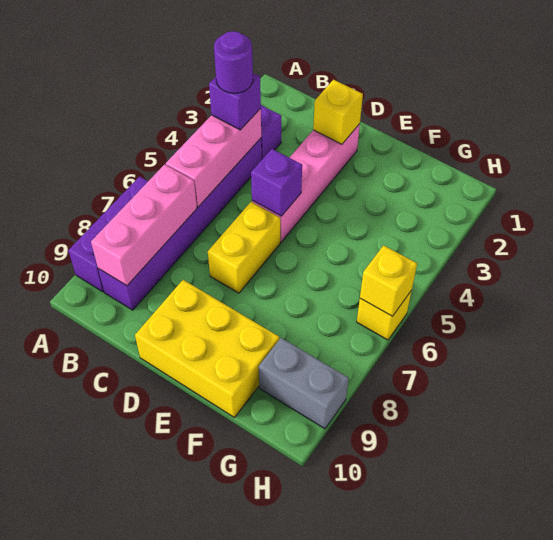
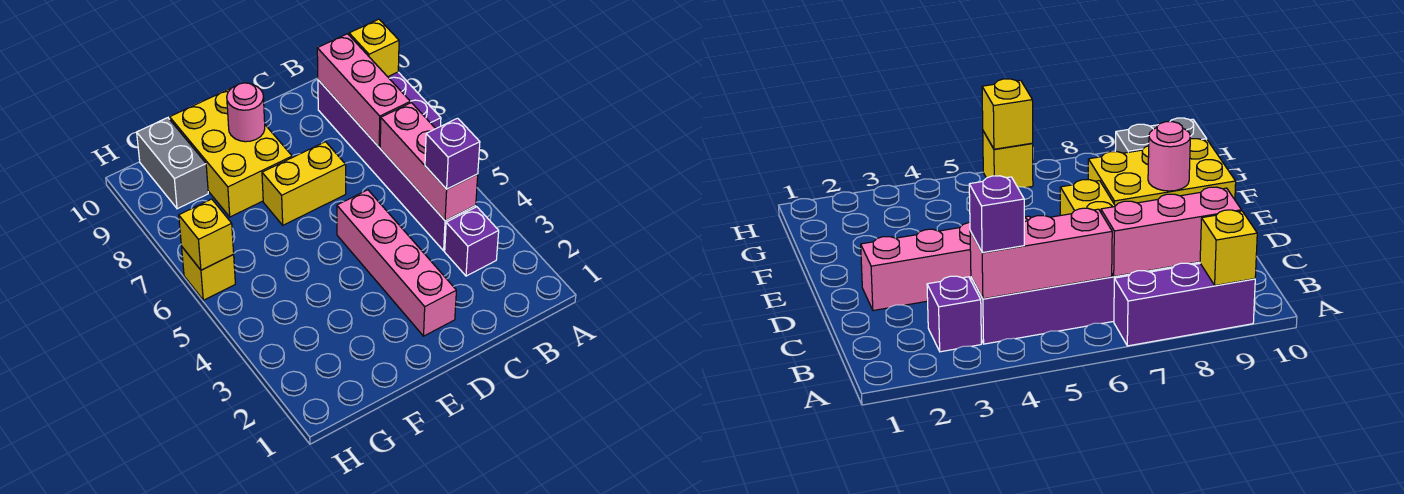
purple 1x1 round brick [214,31,253,93] -> none
yellow 1x1 brick [313,80,363,144] -> yellow 1x1 brick moved to [349,19,399,77]
purple 1x1 brick [251,149,302,216] -> none
yellow 1x2 brick [208,202,280,293] -> yellow 1x2 brick turned to [262,142,346,225]
yellow 2x3 brick [135,280,279,417] -> yellow 2x3 brick turned to [170,88,292,217]
none -> pink 1x1 round brick [227,83,265,142]
grey 1x2 brick [259,338,349,429] -> grey 1x2 brick turned to [137,118,208,209]

